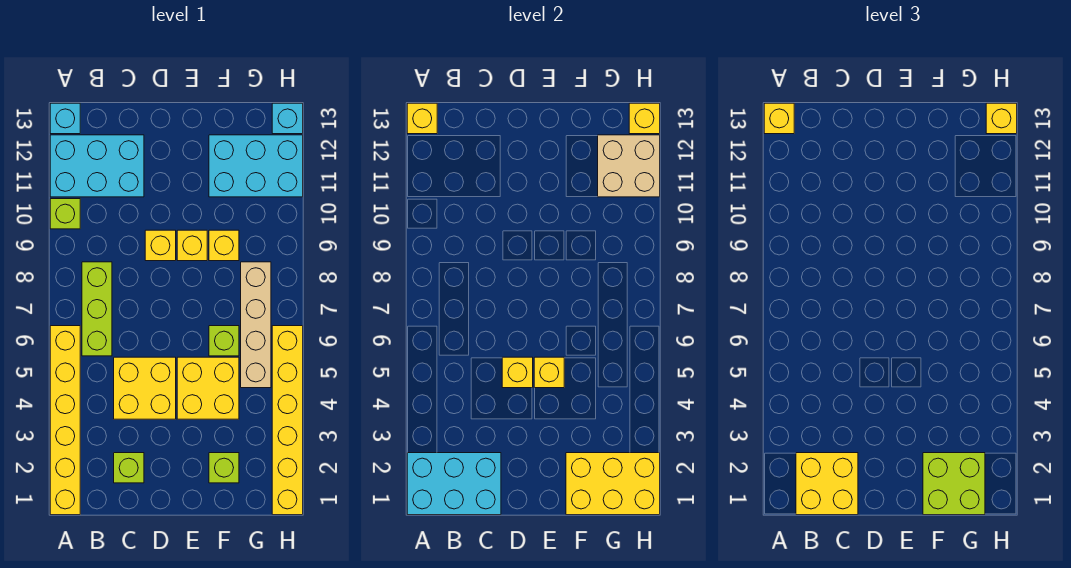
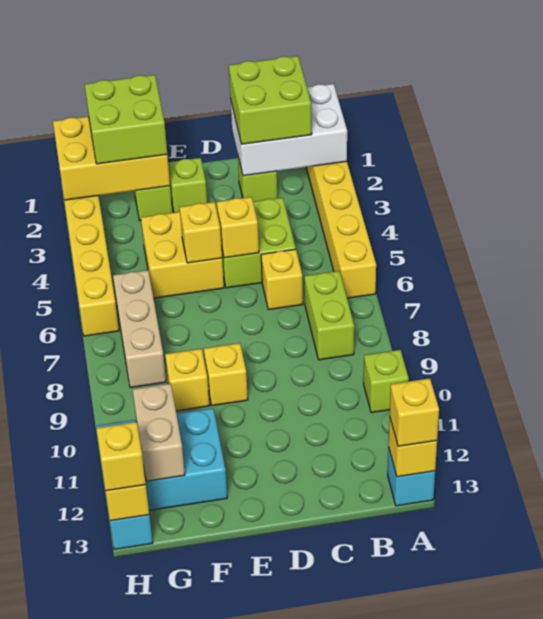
cyan 2x3 brick [407,453,501,515] -> white 2x3 brick [230,84,347,176]
cyan 2x3 brick [50,135,144,197] -> none
yellow 2x2 brick [796,453,858,515] -> lime 2x2 brick [229,56,312,144]
lime 1x3 brick [82,262,112,356] -> lime 1x2 brick [305,271,354,360]
yellow 2x2 brick [114,357,176,419] -> lime 2x2 brick [216,198,296,288]
yellow 1x1 brick [145,230,176,261] -> yellow 1x1 brick moved to [261,249,303,310]
lime 1x1 brick [209,326,239,356] -> lime 1x1 brick moved to [168,158,207,213]
tan 1x4 brick [241,262,271,388] -> tan 1x3 brick [113,270,166,388]
tan 2x2 brick [598,135,660,197] -> tan 1x2 brick [133,384,185,481]

